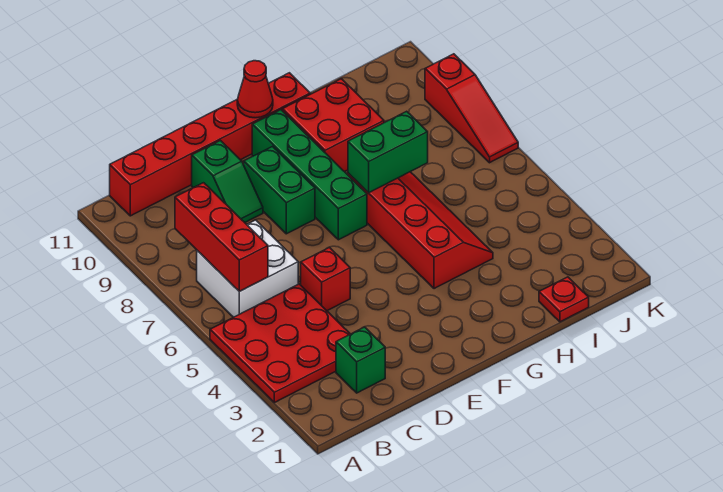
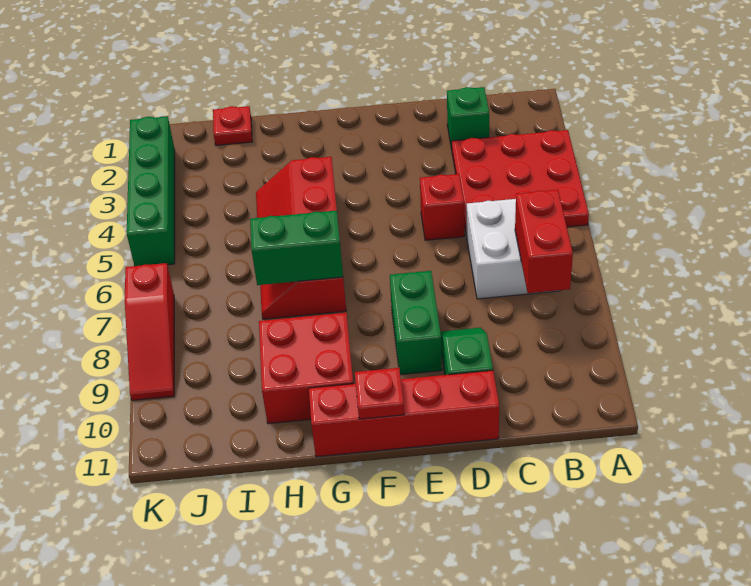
red 1x3 brick [175,183,268,291] -> red 1x2 brick [515,190,573,293]
red 1x6 brick [110,73,310,216] -> red 1x4 brick [309,370,499,457]
green 1x4 brick [252,110,367,240] -> green 1x4 brick moved to [127,116,175,266]
red 1x1 cone [237,61,273,118] -> red 1x1 plate [355,368,404,419]
red 1x3 slope [425,54,518,163] -> red 1x3 slope turned to [125,263,174,400]

